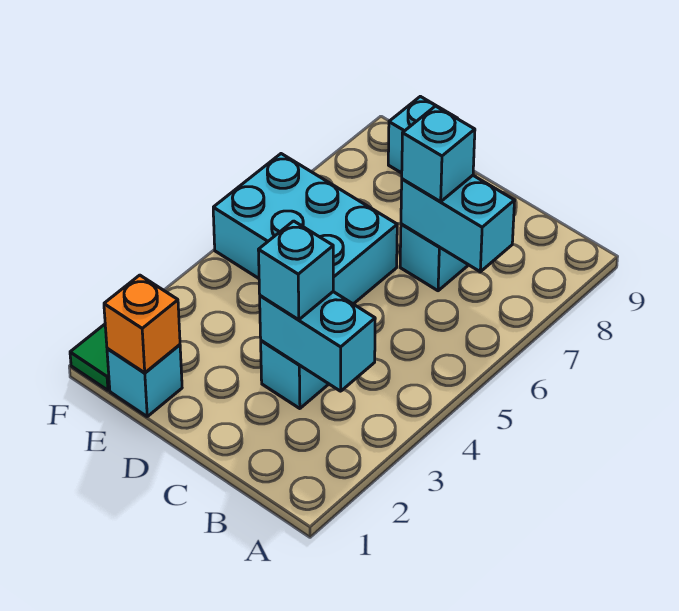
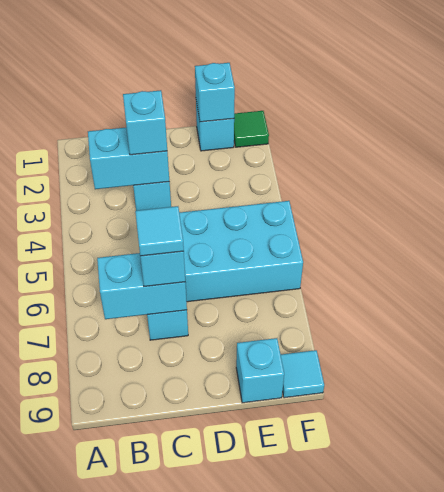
none -> cyan 1x1 tile [135,206,184,256]
orange 1x1 brick [104,275,180,373] -> cyan 1x1 brick [195,63,235,122]
none -> cyan 1x1 tile [281,350,324,398]

